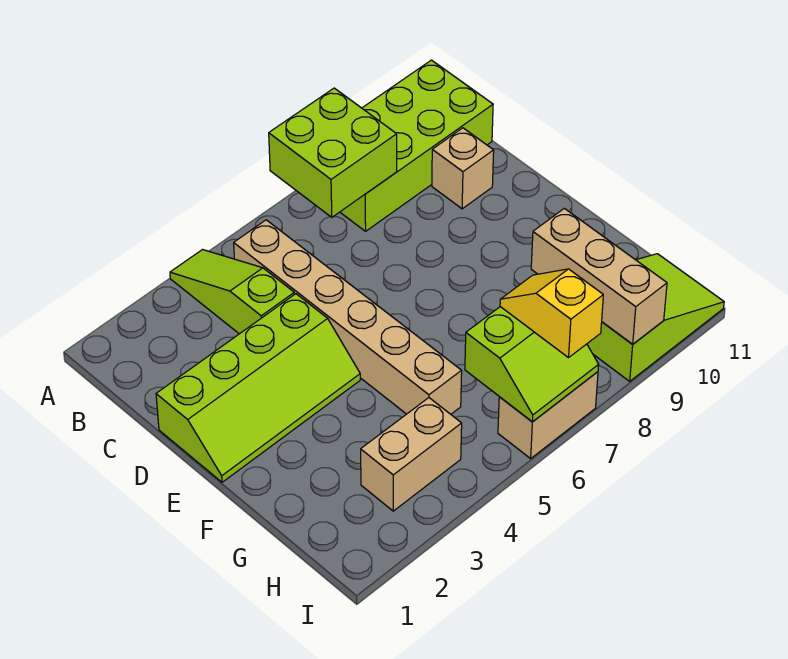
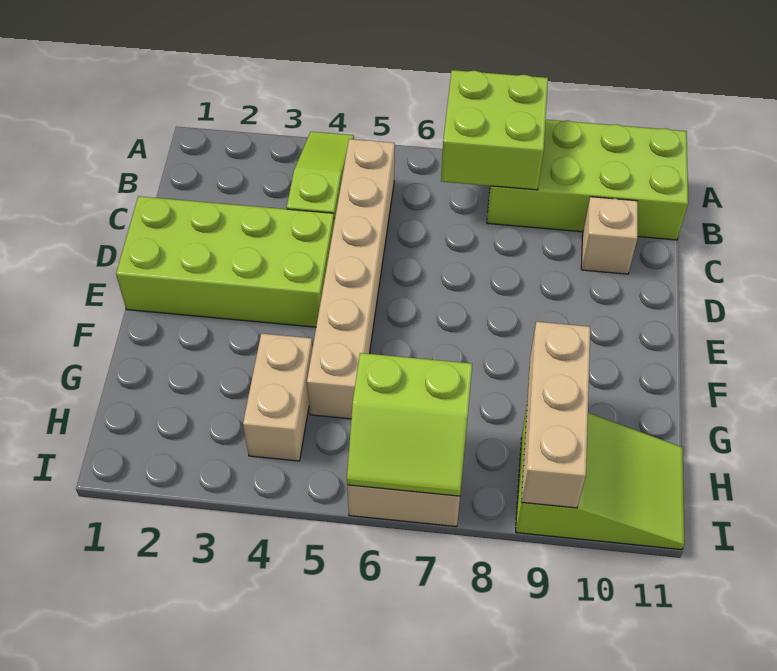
lime 2x4 slope [156,294,360,482] -> lime 2x4 brick [116,196,334,327]
tan 1x2 brick [361,398,462,511] -> tan 1x2 brick turned to [243,333,313,461]
yellow 1x2 slope [500,269,603,358] -> none

